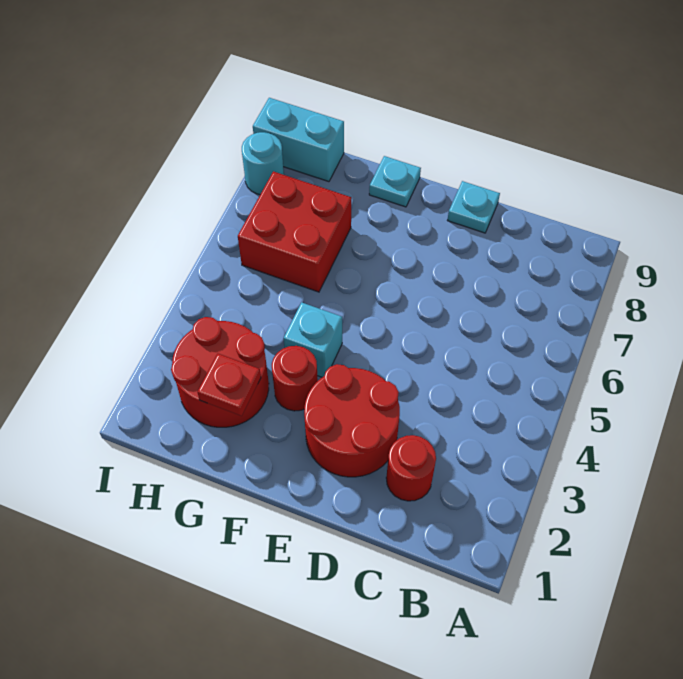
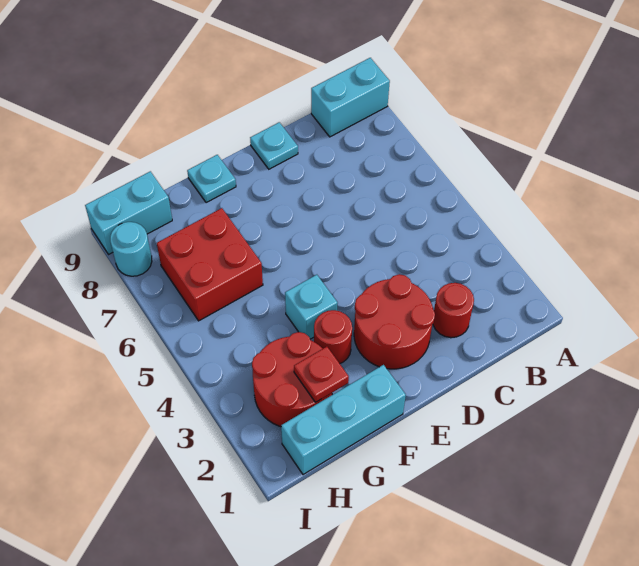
none -> cyan 1x2 brick [311,58,390,137]
none -> cyan 1x3 brick [281,365,406,475]

